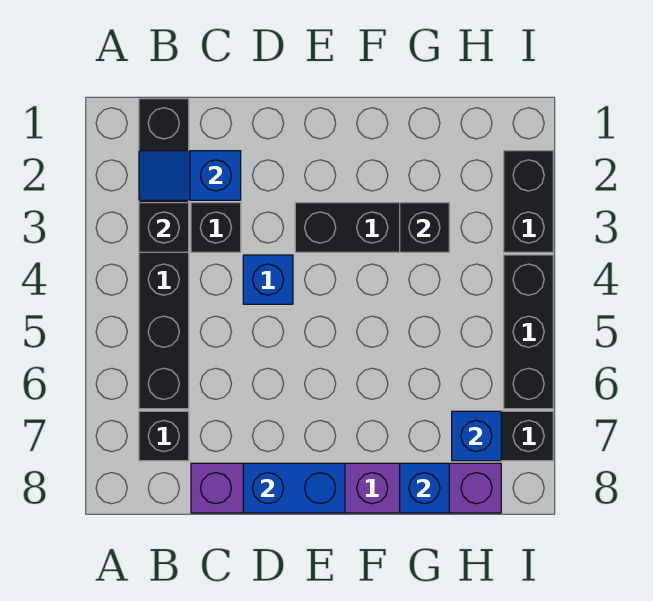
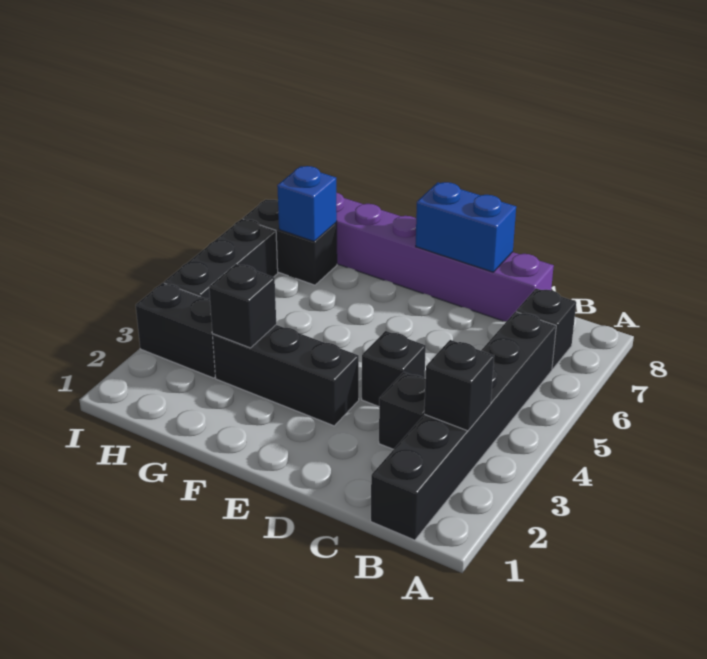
blue 1x2 slope [139,151,241,200] -> none
blue 1x1 brick [243,255,293,304] -> black 1x1 brick [362,331,426,407]
blue 1x1 brick [400,463,449,513] -> none
black 1x2 brick [504,151,553,252] -> black 1x2 brick turned to [136,283,215,378]

